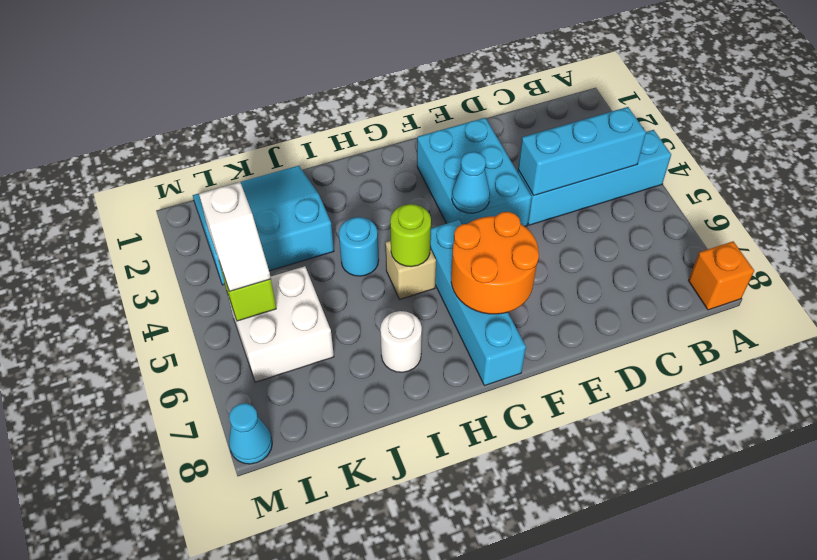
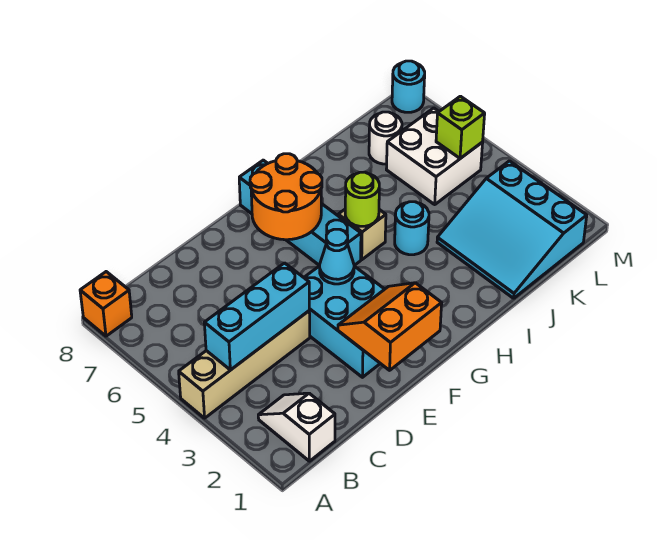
cyan 1x4 brick [518,130,671,225] -> tan 1x4 brick [179,311,310,418]
none -> orange 2x2 slope [338,283,442,370]
white 1x1 round brick [380,311,422,372] -> white 1x1 round brick moved to [369,112,402,164]
cyan 3x3 slope [193,166,334,285] -> cyan 3x3 slope turned to [437,161,587,298]
white 1x2 slope [199,182,271,291] -> white 1x2 slope moved to [258,393,335,461]
cyan 1x1 cone [229,403,272,464] -> cyan 1x1 round brick [392,61,425,112]

